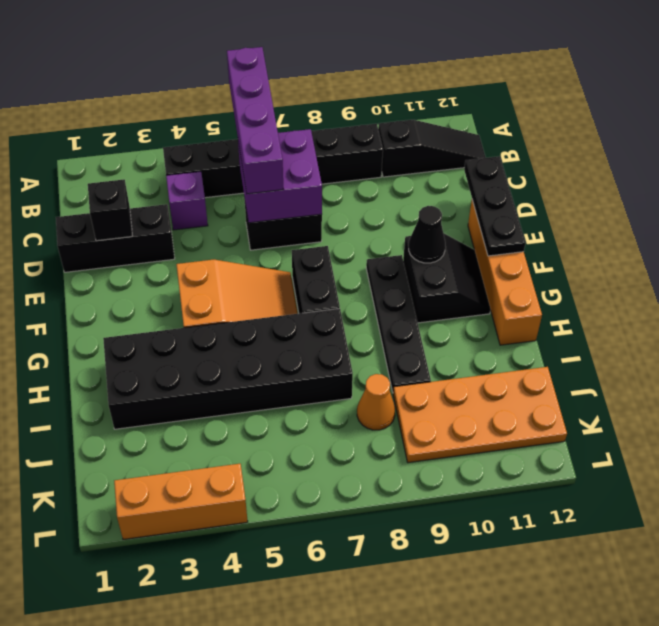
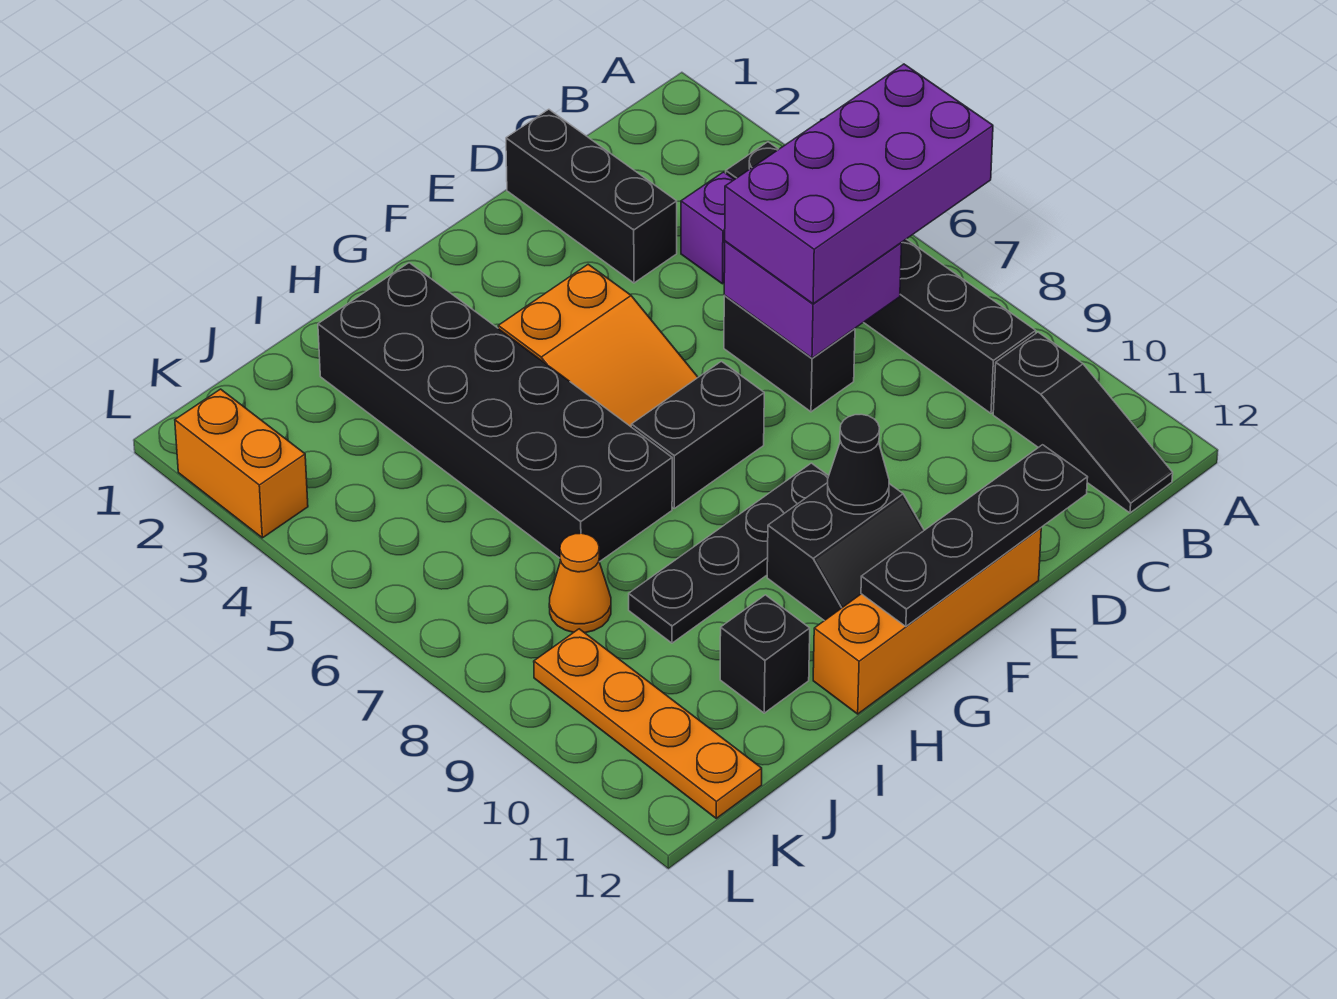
purple 1x4 brick [227,47,283,194] -> purple 2x4 brick [725,64,993,304]
black 1x1 brick [88,180,132,241] -> black 1x1 brick moved to [720,595,810,713]
black 1x3 plate [464,156,526,256] -> black 1x4 plate [861,445,1088,626]
orange 2x4 plate [393,367,567,463] -> orange 1x4 plate [534,629,762,818]
orange 1x3 brick [114,464,248,539] -> orange 1x2 brick [175,389,308,538]

